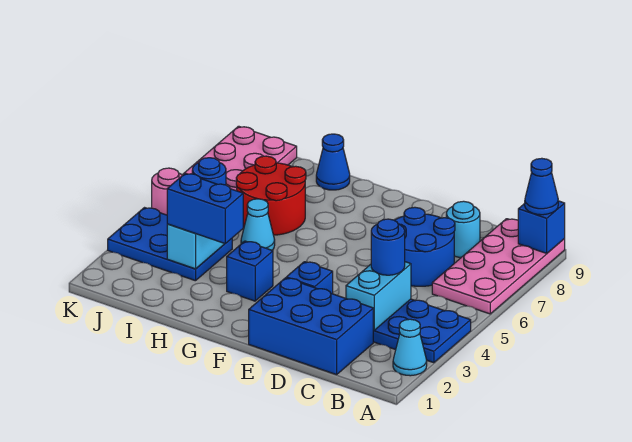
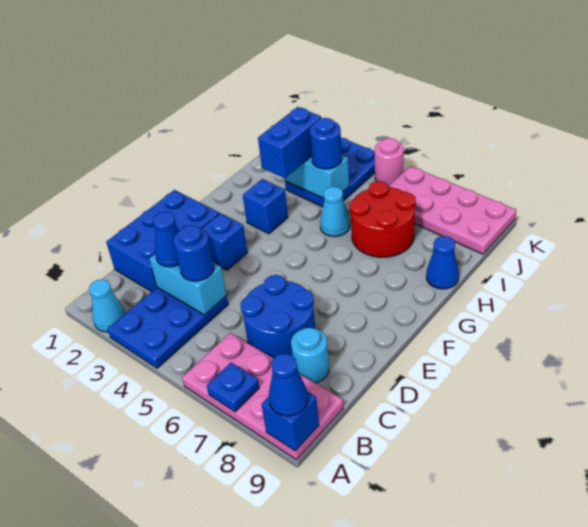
none -> blue 1x1 plate [207,363,259,412]
none -> blue 1x1 cone [153,212,179,267]

